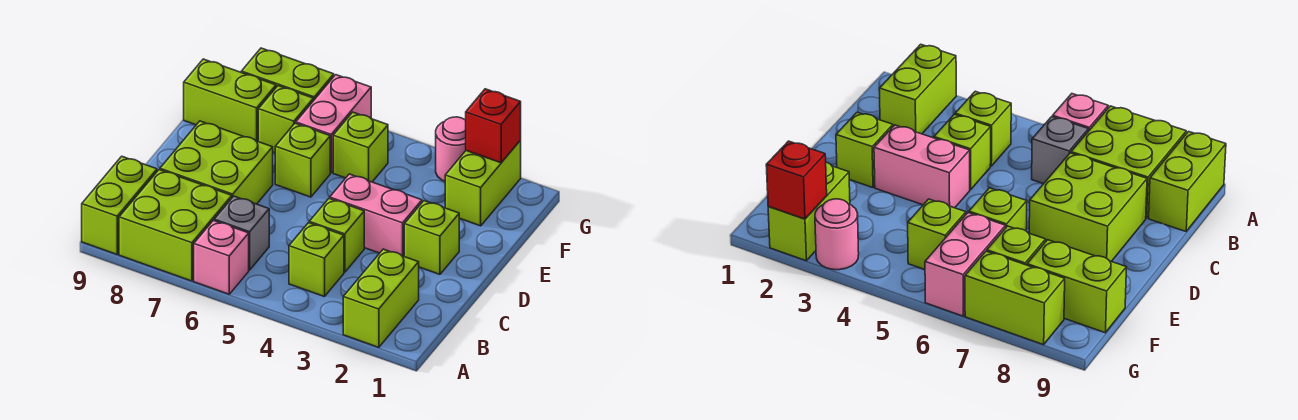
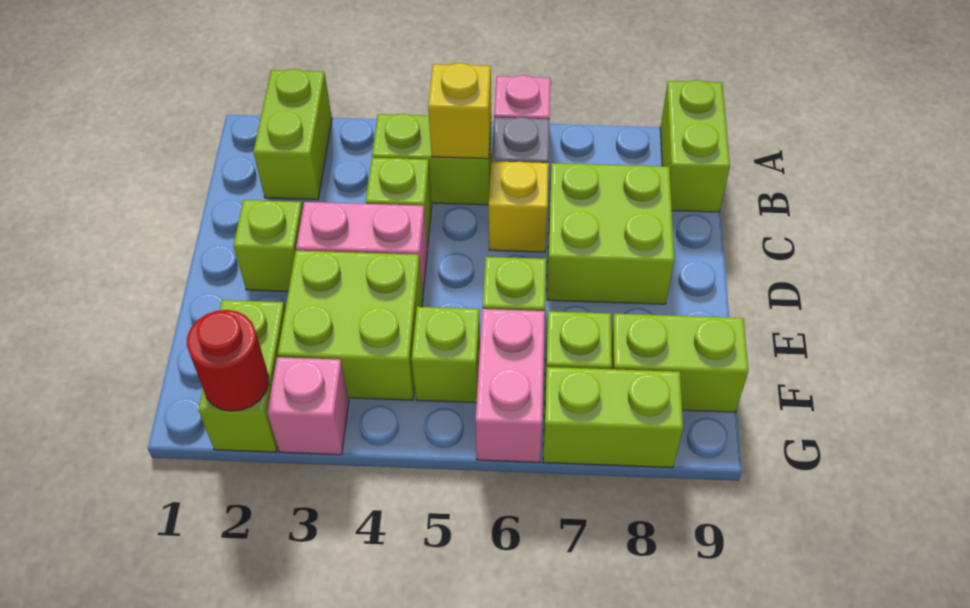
lime 2x2 brick [119,170,232,281] -> lime 2x2 brick moved to [278,251,423,400]
lime 1x1 brick [289,223,344,297] -> lime 1x2 brick [372,114,492,205]
none -> yellow 1x1 brick [428,63,491,159]
none -> yellow 1x1 brick [489,161,549,252]
red 1x1 brick [466,89,521,163] -> red 1x1 round brick [187,310,269,411]
pink 1x1 round brick [436,117,466,181] -> pink 1x1 brick [267,357,349,455]

